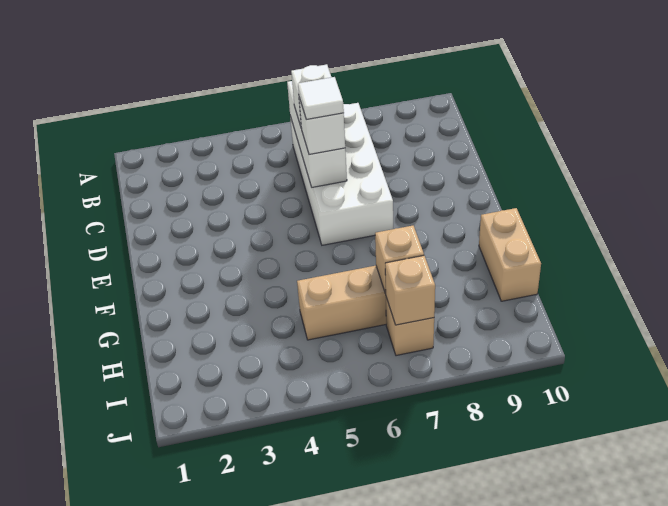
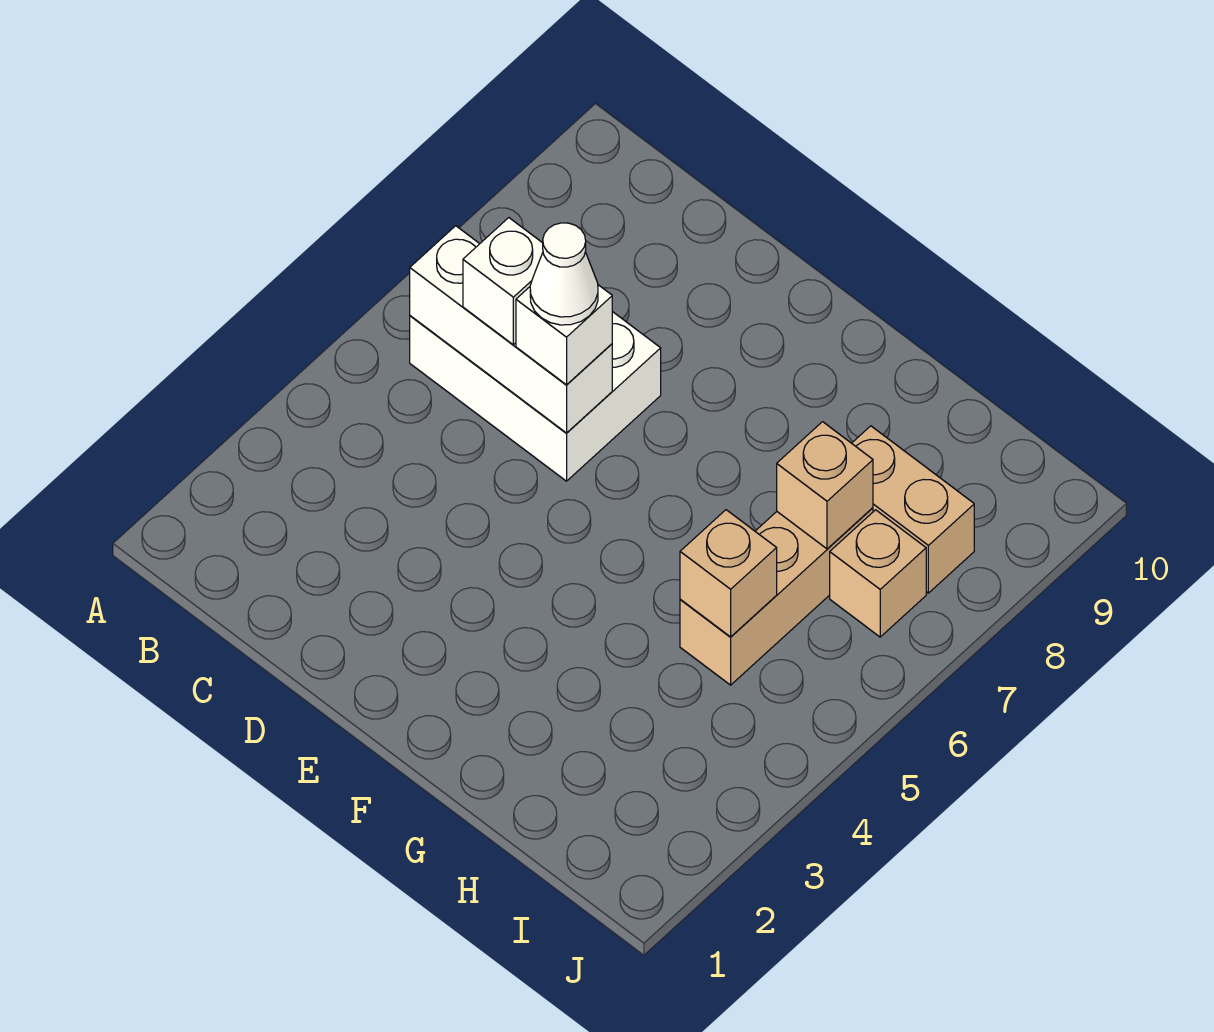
white 2x4 brick [290,103,393,245] -> white 2x3 brick [410,312,661,481]
white 1x1 tile [298,77,344,119] -> white 1x1 cone [530,223,598,325]
tan 1x2 brick [479,208,541,301] -> tan 1x2 brick moved to [852,426,974,593]
tan 1x1 brick [385,256,435,325] -> tan 1x1 brick moved to [680,510,777,637]

